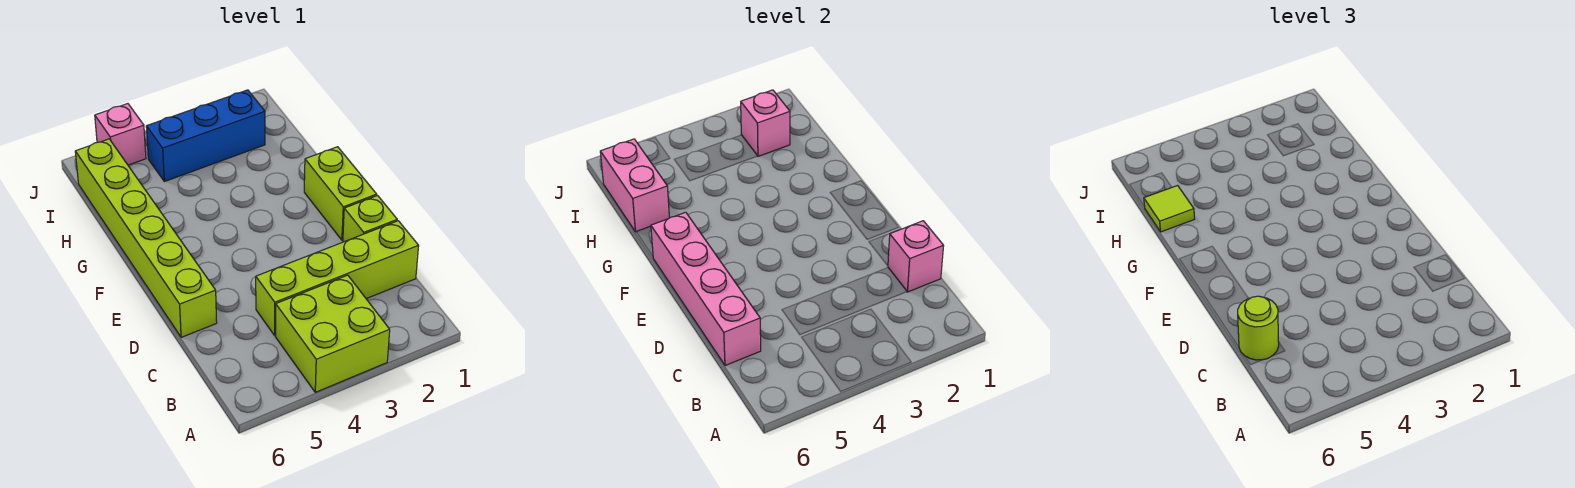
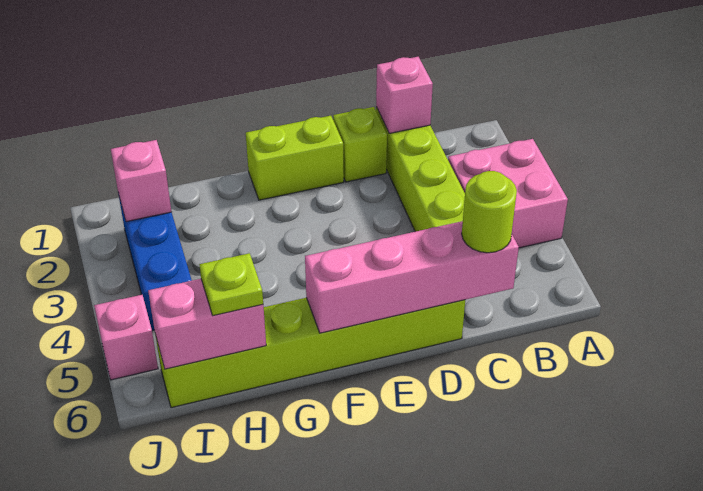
lime 2x2 brick [275,275,390,392] -> pink 2x2 brick [448,139,568,248]
lime 1x1 tile [1144,186,1195,232] -> lime 1x1 plate [199,253,263,315]

